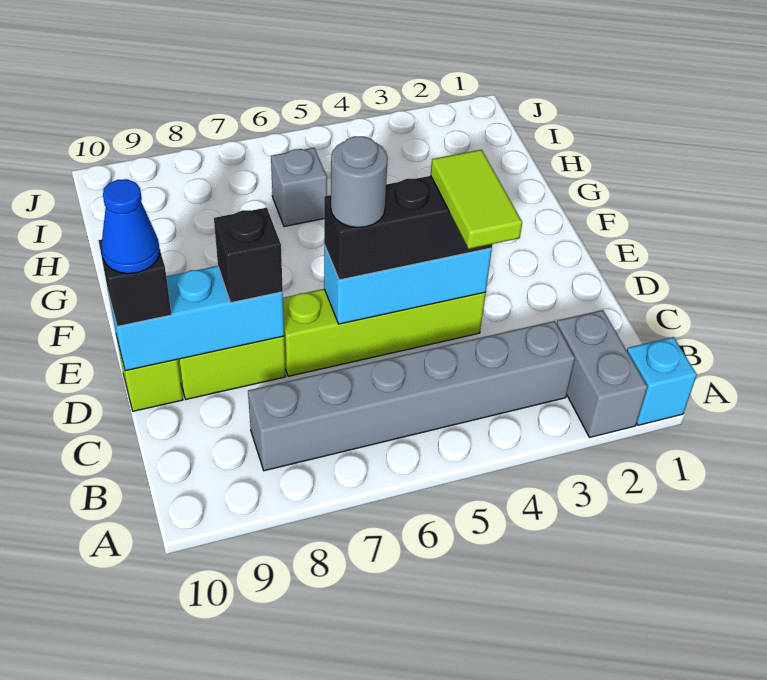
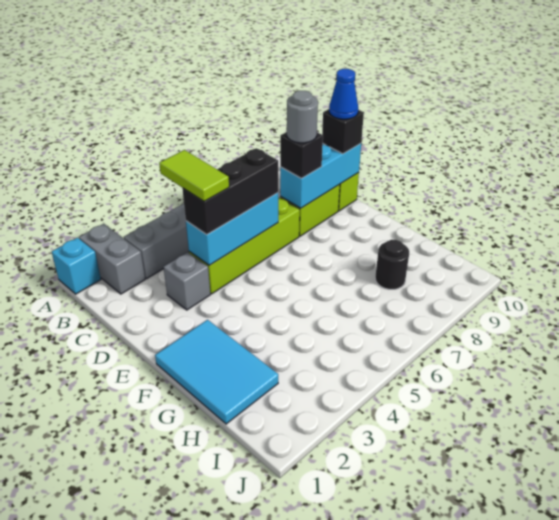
grey 1x1 round brick [331,136,388,228] -> grey 1x1 round brick moved to [287,91,318,143]
none -> cyan 2x3 tile [155,320,278,424]
grey 1x1 brick [271,148,327,227] -> grey 1x1 brick moved to [164,252,210,310]
none -> black 1x1 round brick [375,240,409,289]

